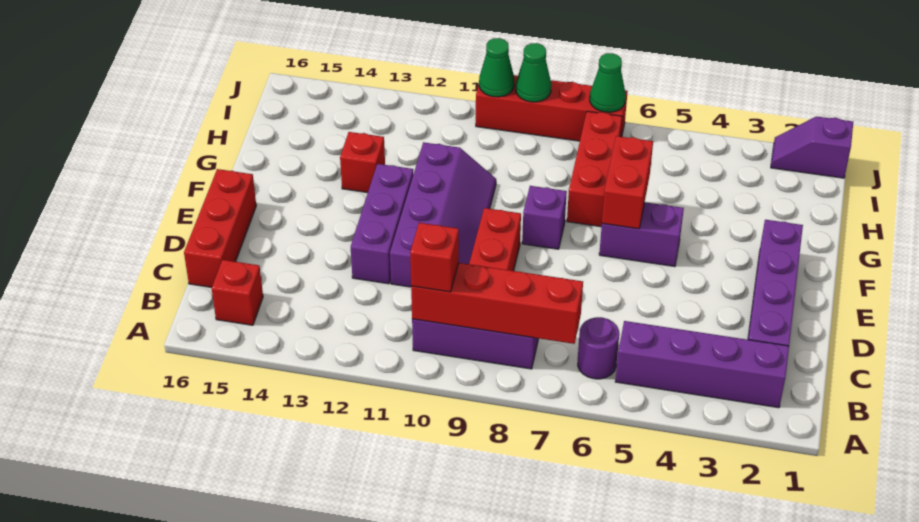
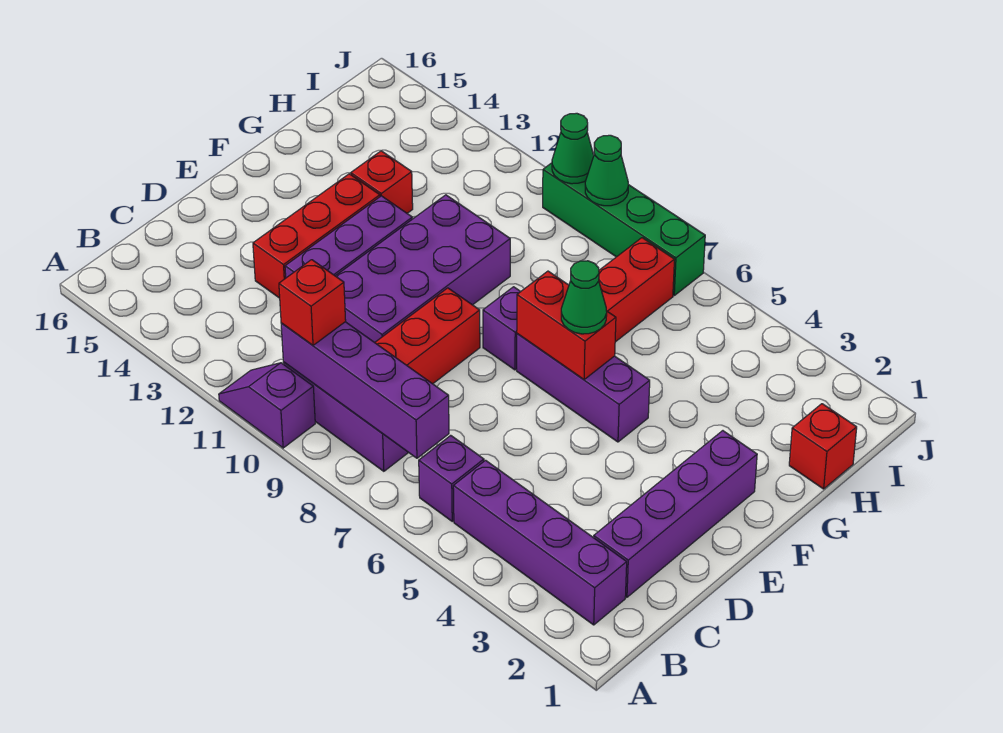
purple 1x1 round brick [578,317,619,379] -> purple 1x1 brick [419,435,484,521]
red 1x4 brick [411,263,583,344] -> purple 1x4 brick [281,322,449,458]
red 1x1 brick [212,260,263,325] -> red 1x1 brick moved to [789,404,857,489]
red 1x3 brick [184,169,256,287] -> red 1x3 brick moved to [253,174,380,298]
purple 2x4 slope [390,142,496,287] -> purple 2x4 brick [336,195,510,343]
purple 1x2 brick [599,202,684,267] -> purple 1x3 brick [517,334,650,442]
red 1x2 brick [602,136,653,229] -> red 1x2 brick turned to [517,271,616,380]
purple 1x2 slope [771,116,853,178] -> purple 1x2 slope moved to [219,363,315,448]
red 1x4 brick [476,75,628,141] -> green 1x4 brick [543,163,705,295]
green 1x1 cone [590,53,626,112] -> green 1x1 cone moved to [561,261,607,334]

